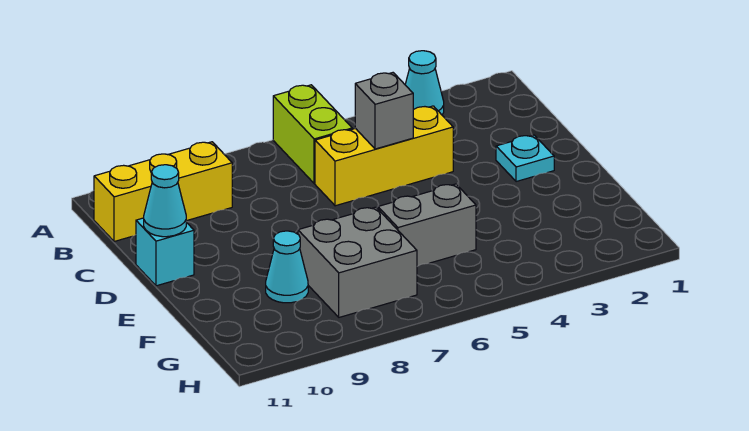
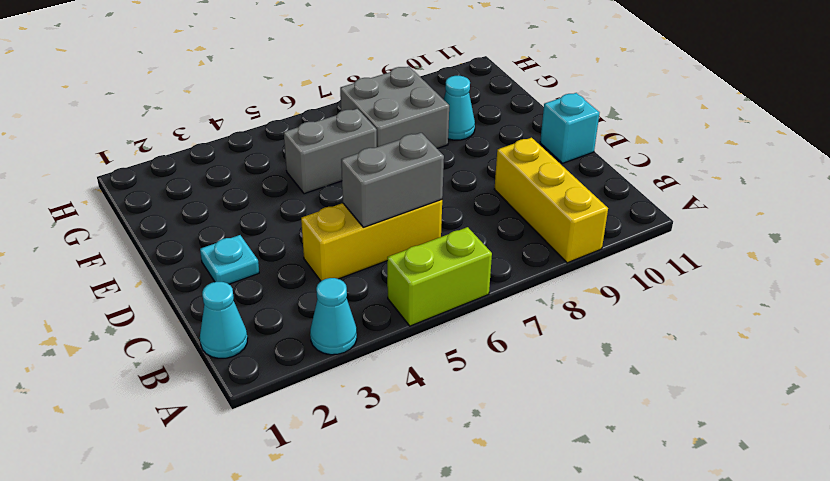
lime 1x2 brick [273,85,352,184] -> lime 1x2 brick turned to [387,227,492,326]
yellow 1x3 brick [94,142,232,242] -> yellow 1x3 brick turned to [494,138,608,263]
grey 1x1 brick [355,73,413,149] -> grey 1x2 brick [341,133,444,227]
cyan 1x1 cone [144,165,186,237] -> cyan 1x1 cone moved to [200,282,248,358]

